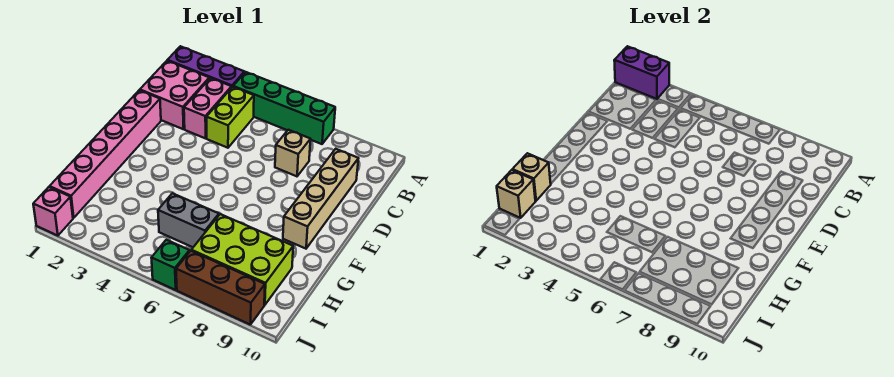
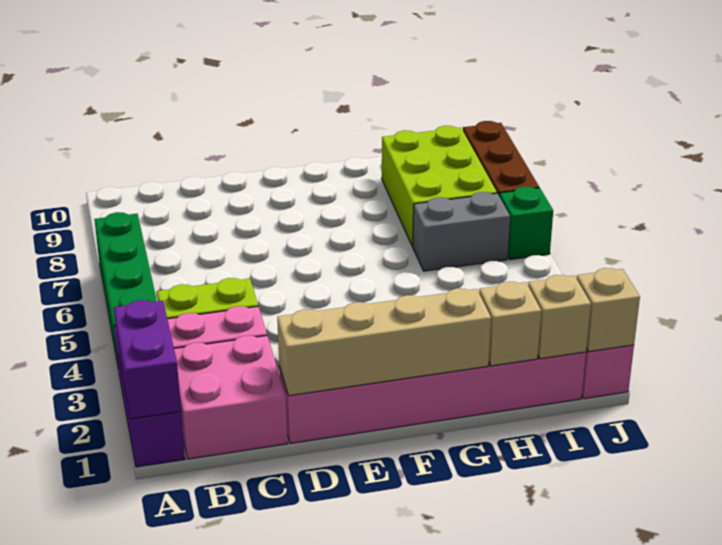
tan 1x1 brick [275,130,311,176] -> tan 1x1 brick moved to [577,268,640,352]
tan 1x4 brick [283,149,358,249] -> tan 1x4 brick moved to [277,288,491,396]
grey 1x2 brick [158,193,219,247] -> grey 1x2 brick turned to [412,192,510,271]

